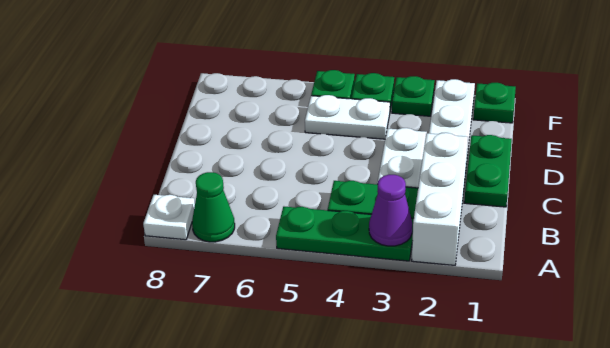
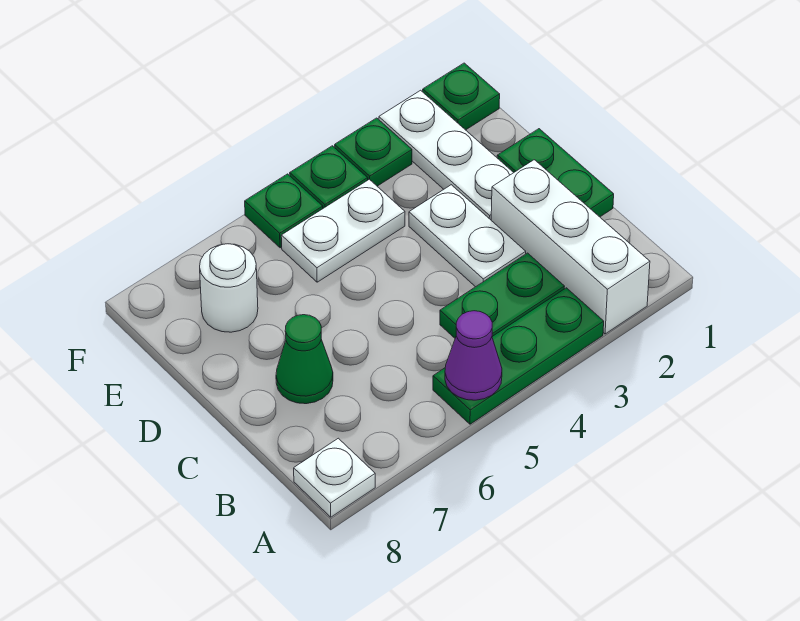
purple 1x1 cone [369,175,412,246] -> purple 1x1 cone moved to [445,311,502,400]
green 1x1 cone [192,172,235,242] -> green 1x1 cone moved to [276,315,333,404]
none -> white 1x1 round brick [200,244,258,332]

